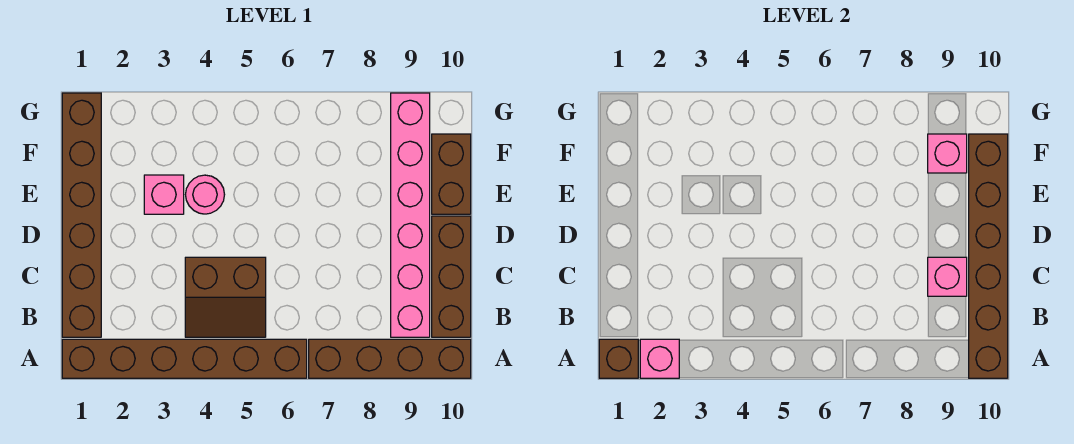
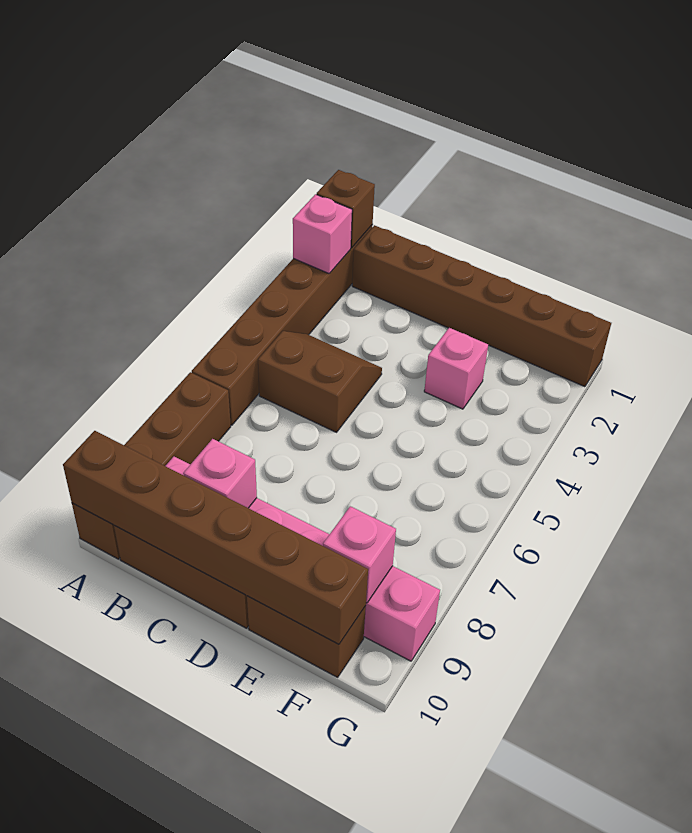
brown 2x2 slope [185,257,266,337] -> brown 2x2 slope turned to [258,331,382,432]
pink 1x1 round brick [186,175,225,214] -> none

